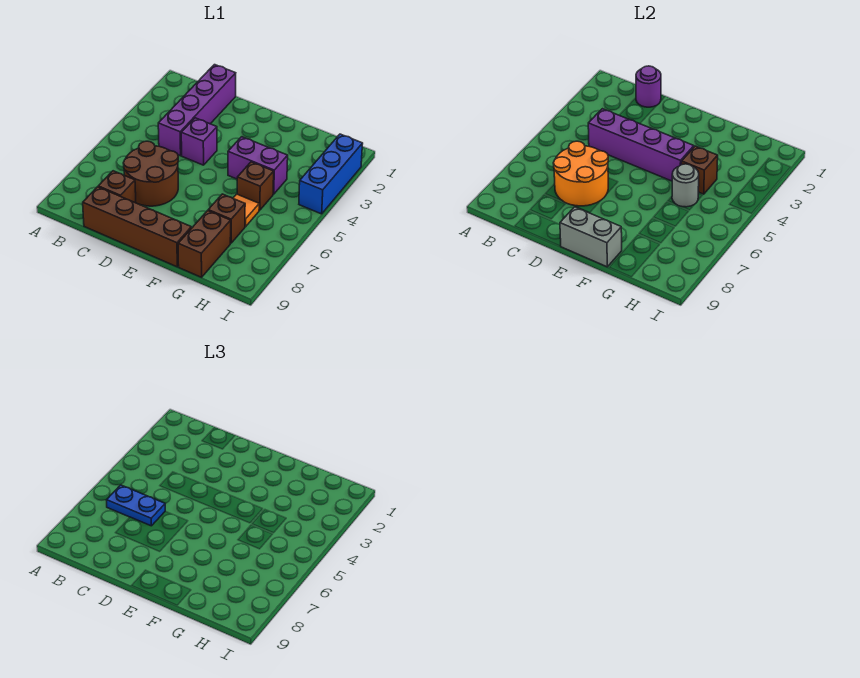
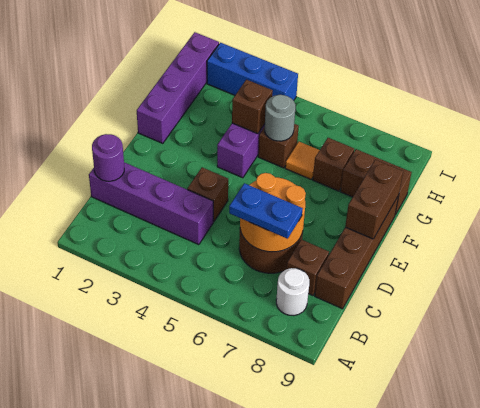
blue 1x2 plate [107,485,165,526] -> blue 1x2 plate turned to [229,183,303,239]
none -> white 1x1 round brick [276,268,309,316]
purple 1x4 brick [588,109,694,181] -> purple 1x4 brick moved to [137,32,219,143]
purple 1x1 brick [181,118,217,165] -> brown 1x1 brick [187,167,228,222]
grey 1x2 brick [560,207,622,267] -> brown 1x2 brick [345,160,403,239]

